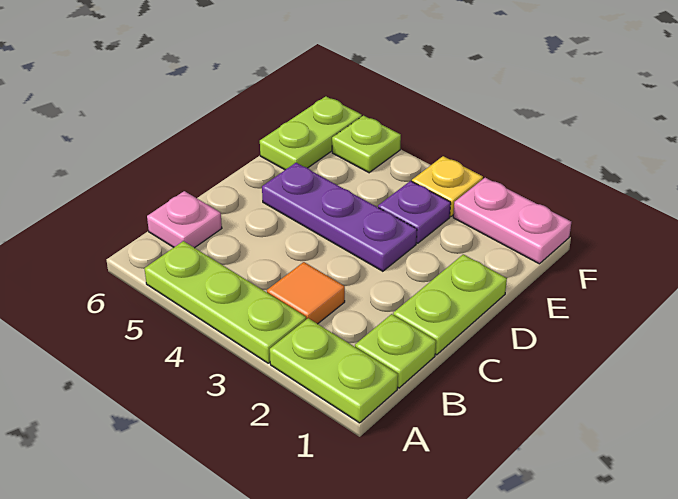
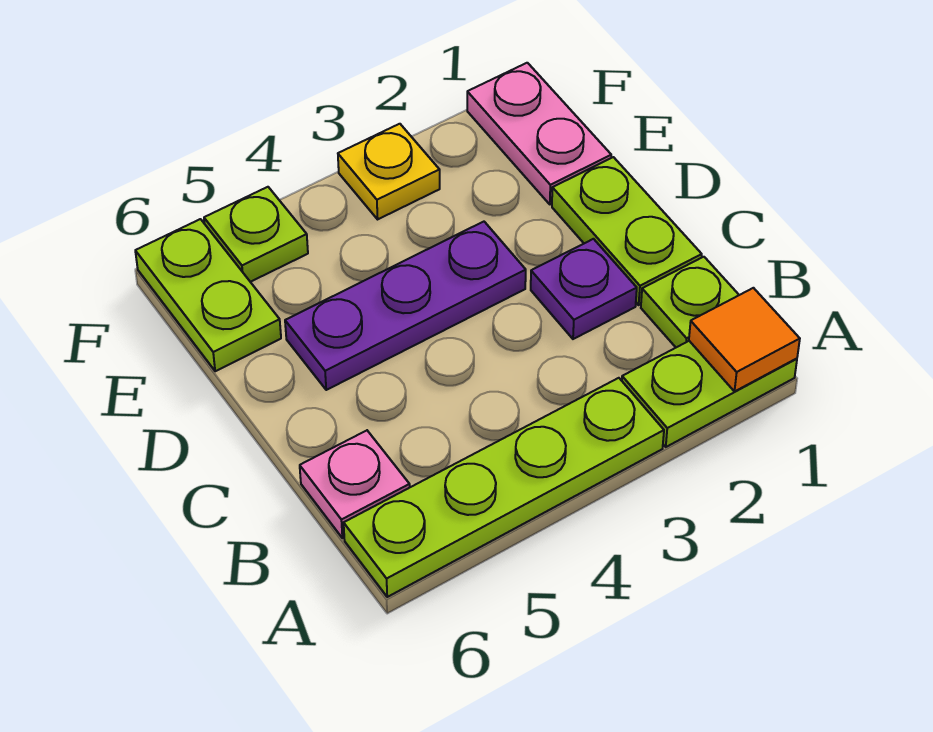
lime 1x3 plate [144,241,306,363] -> lime 1x4 plate [344,378,664,597]
orange 1x1 tile [267,262,345,324] -> orange 1x1 tile moved to [689,288,800,391]
purple 1x1 plate [378,181,451,243] -> purple 1x1 plate moved to [531,239,637,339]
pink 1x2 plate [453,178,571,264] -> pink 1x2 plate turned to [467,63,611,204]

